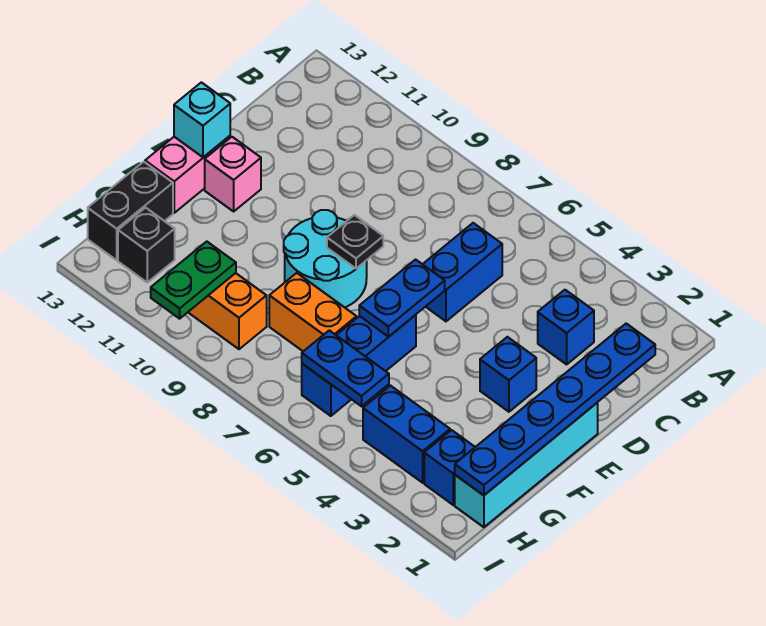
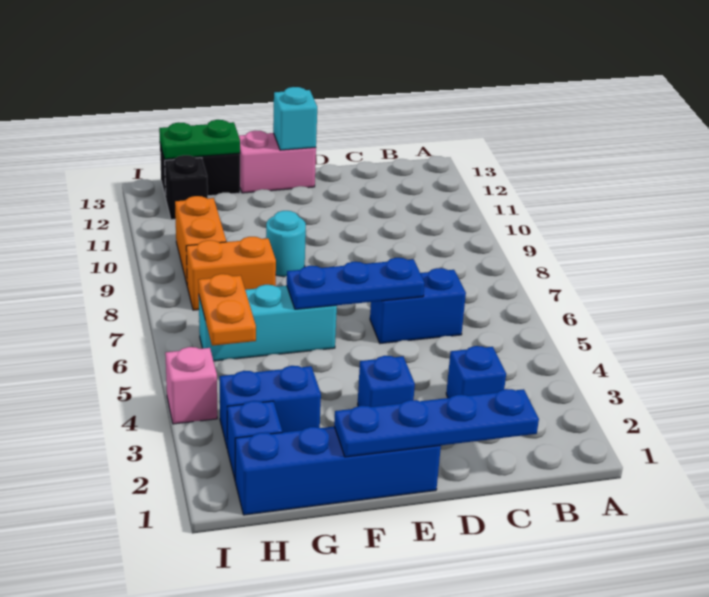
blue 1x6 plate [455,324,655,495] -> blue 1x4 plate [334,389,539,457]
cyan 1x4 brick [455,403,598,527] -> blue 1x4 brick [235,427,441,515]
blue 1x2 plate [359,260,445,337] -> blue 1x3 plate [287,258,425,309]
cyan 2x2 round brick [284,210,367,307] -> cyan 1x1 round brick [266,211,306,277]
black 1x1 plate [327,215,383,269] -> none
pink 1x1 brick [205,137,261,211] -> pink 1x1 brick moved to [165,347,217,424]
blue 1x3 brick [302,315,416,416] -> cyan 1x3 brick [199,285,337,361]
orange 1x2 brick [269,273,357,351] -> orange 1x2 brick turned to [186,237,276,310]
blue 1x2 brick [363,386,450,483] -> blue 1x2 brick turned to [220,366,321,449]
blue 1x2 plate [302,330,389,406] -> orange 1x2 plate [198,274,256,346]
green 1x2 plate [151,241,236,319] -> green 1x2 plate moved to [159,120,240,159]

